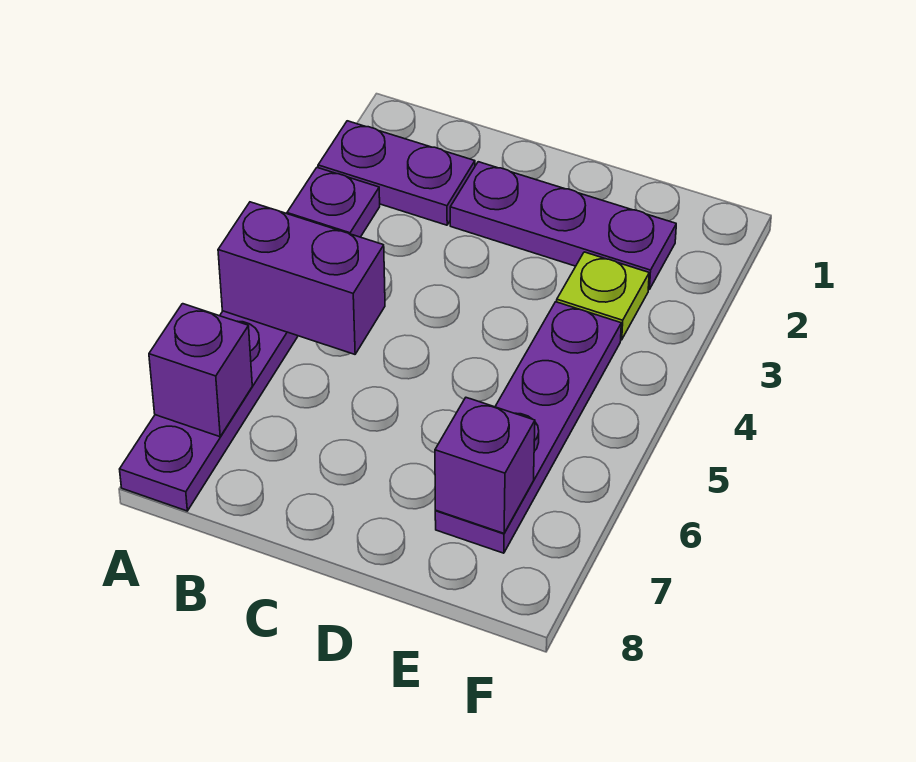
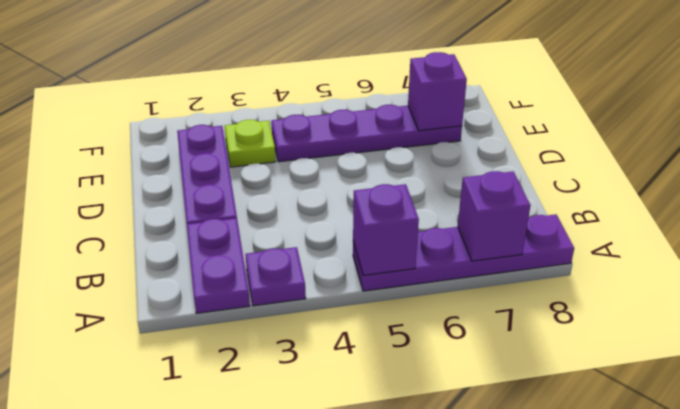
purple 1x2 brick [218,202,385,354] -> purple 1x1 brick [353,184,419,275]

